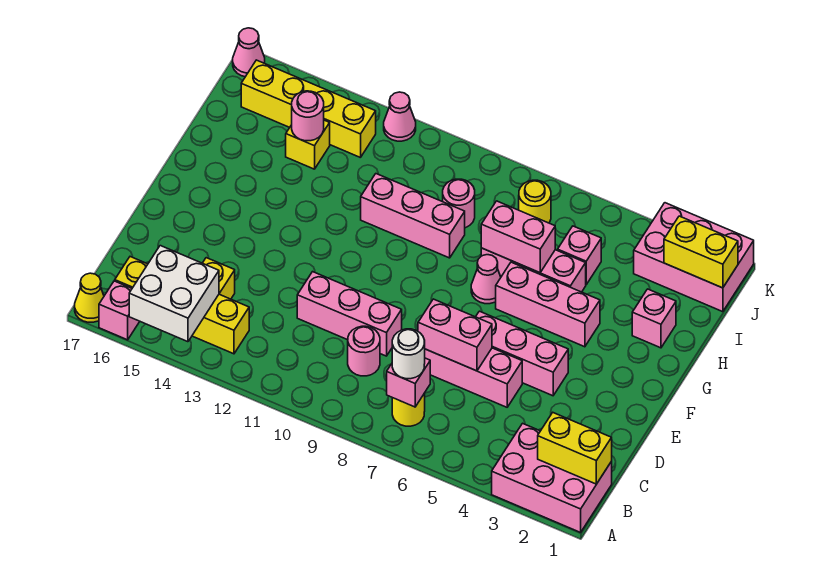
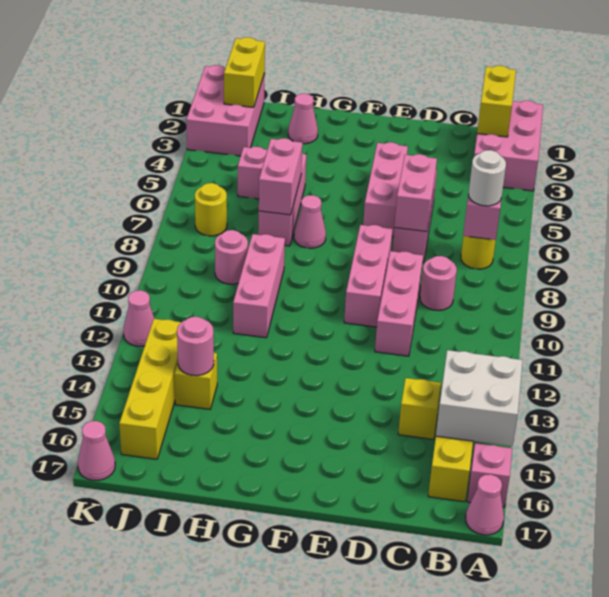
yellow 1x1 cone [75,273,104,322] -> pink 1x1 cone [466,474,504,535]
pink 1x3 brick [496,262,600,347] -> pink 1x3 brick moved to [344,225,393,327]
pink 1x1 brick [632,289,676,348] -> pink 1x1 cone [288,94,318,144]

